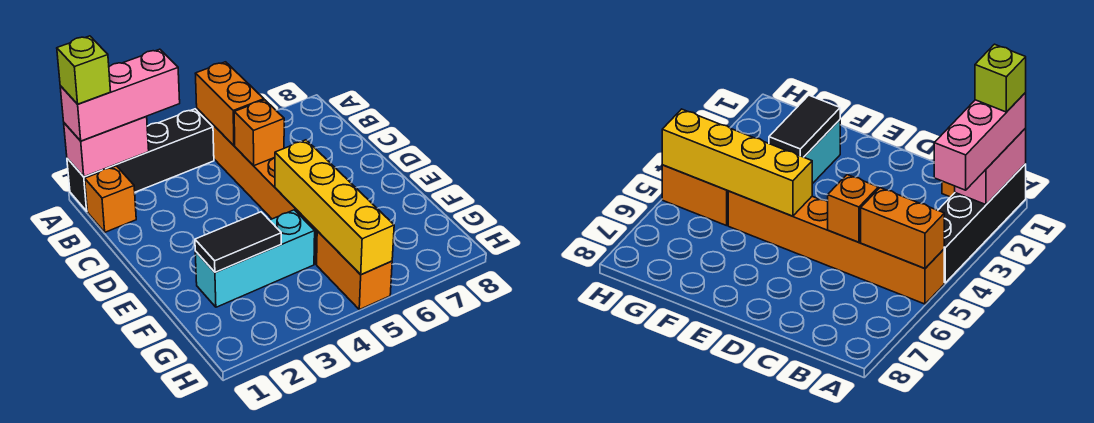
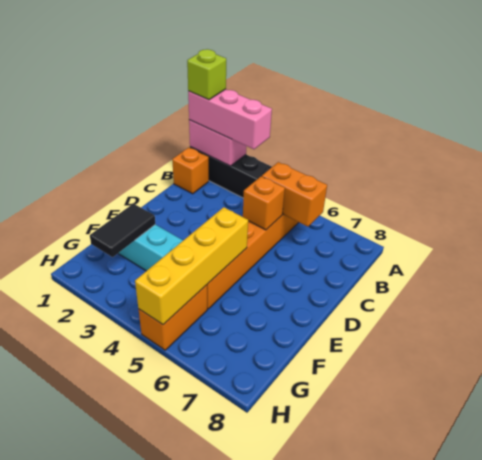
orange 1x2 brick [195,62,264,145] -> orange 1x2 brick turned to [262,162,327,227]
black 1x2 tile [195,212,281,272] -> black 1x2 tile turned to [90,204,155,257]

